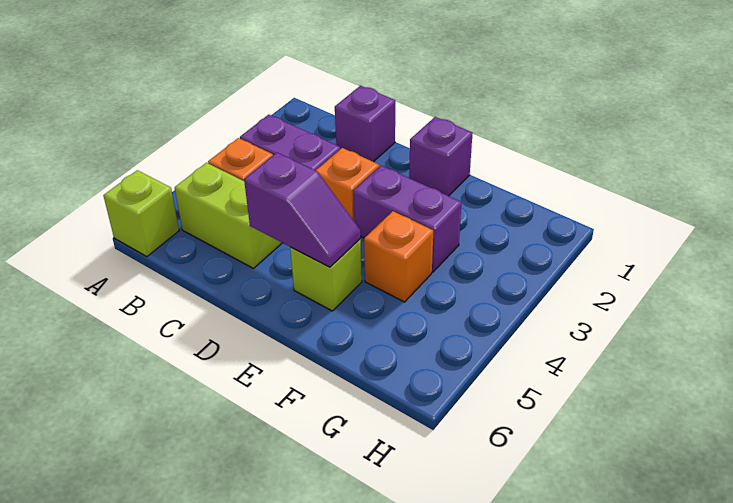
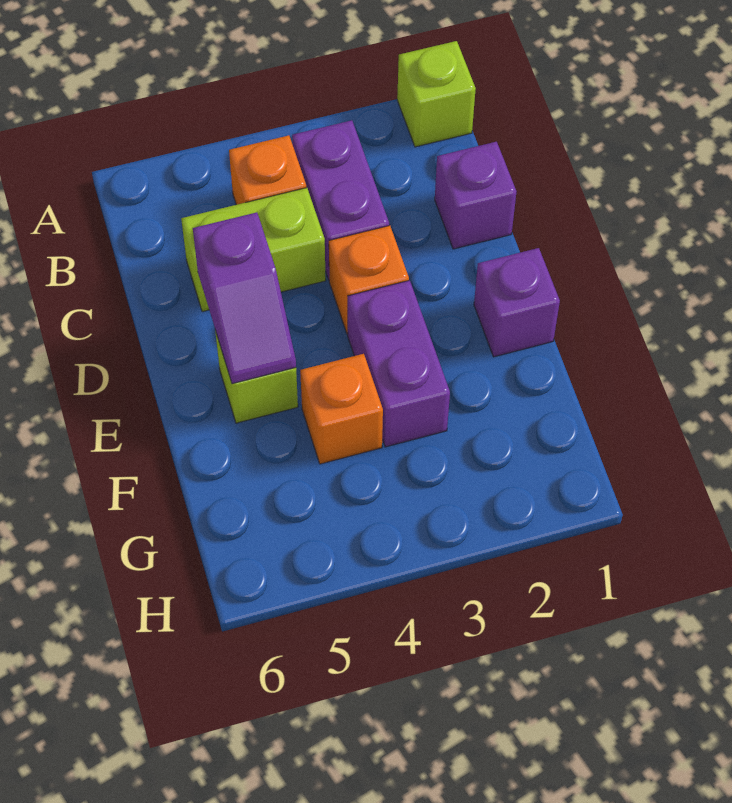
lime 1x1 brick [103,170,179,257] -> lime 1x1 brick moved to [397,41,476,147]
lime 1x2 brick [175,163,282,268] -> lime 1x2 brick turned to [181,188,326,312]

